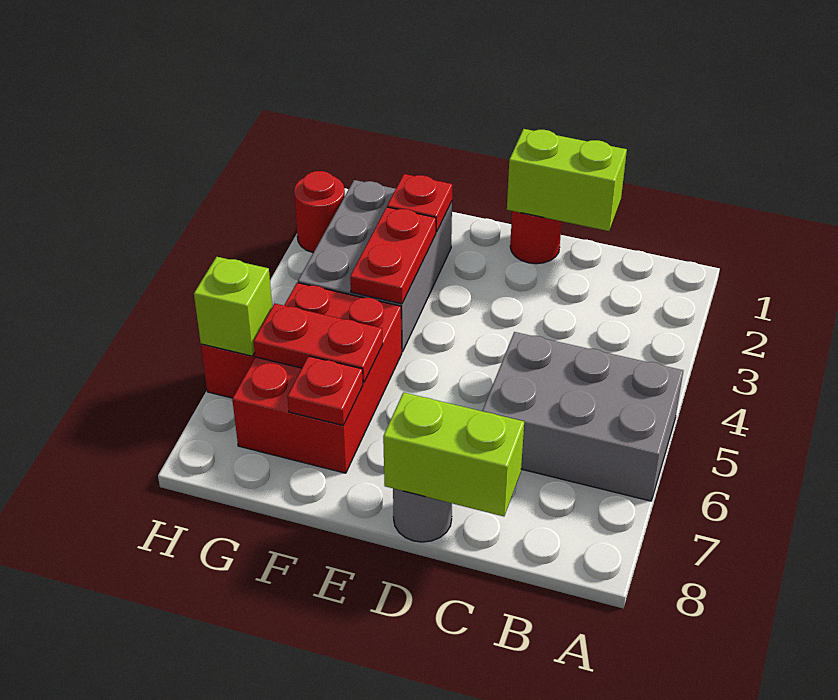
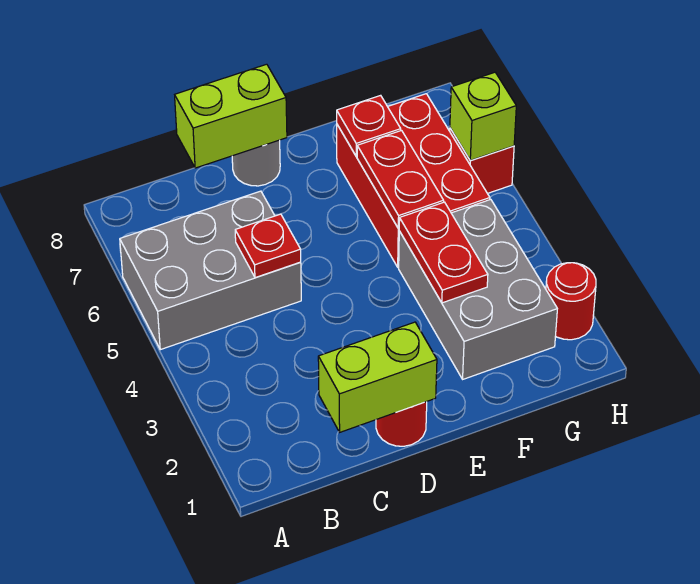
red 1x1 plate [387,174,452,232] -> red 1x1 plate moved to [235,214,301,278]
red 1x2 plate [254,304,383,383] -> red 1x2 plate turned to [357,131,444,229]

